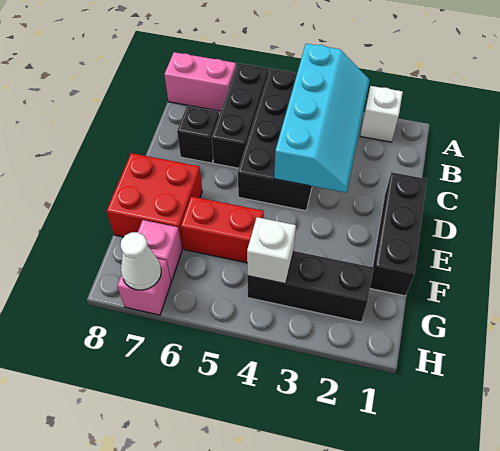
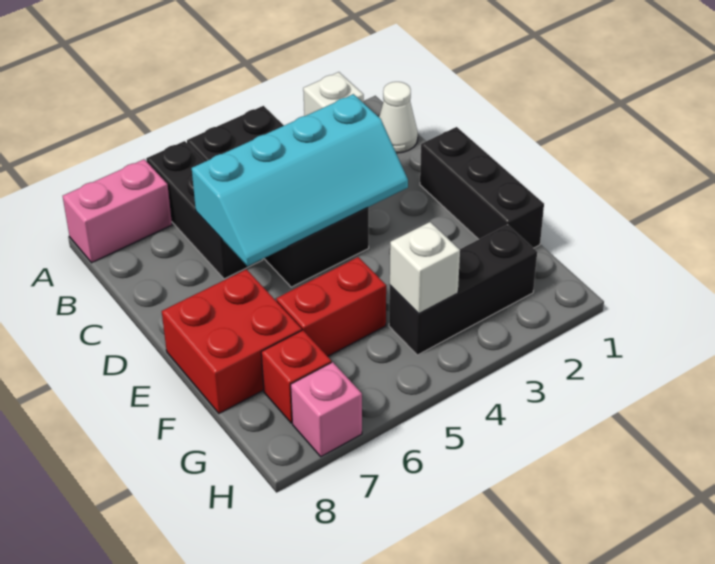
cyan 2x4 slope [274,44,370,193] -> cyan 2x4 slope turned to [192,94,408,266]
black 1x1 brick [177,106,219,163] -> none
pink 1x1 brick [138,220,182,281] -> red 1x1 brick [261,330,331,423]
white 1x1 cone [121,232,161,290] -> white 1x1 cone moved to [379,82,418,153]

